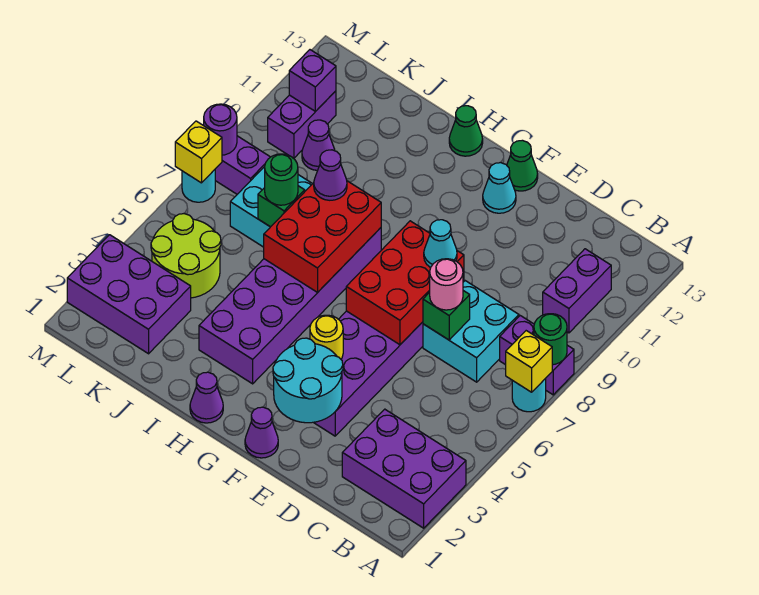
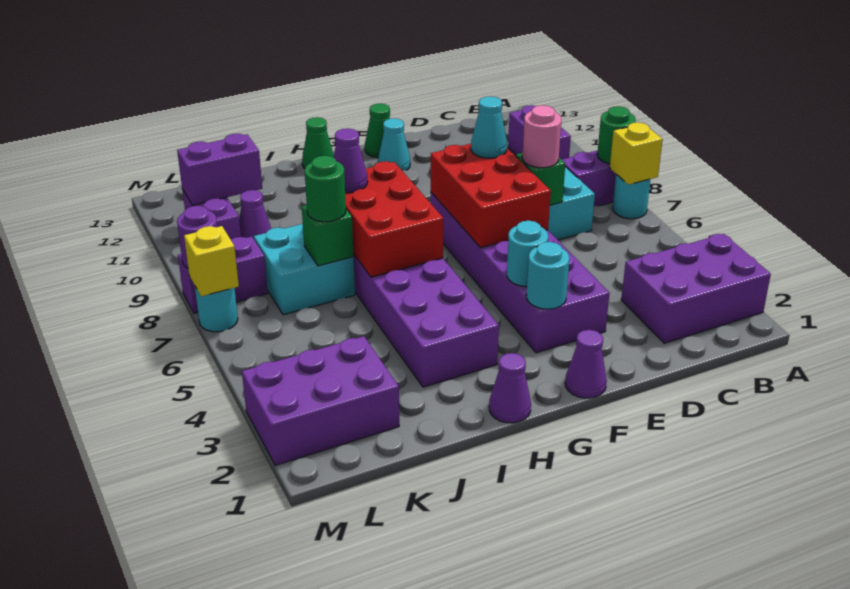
cyan 2x2 round brick [273,338,343,423] -> cyan 1x1 round brick [526,242,569,309]
yellow 1x1 round brick [310,315,343,359] -> cyan 1x1 round brick [507,221,548,286]
lime 2x2 round brick [151,214,221,298] -> none
purple 1x1 brick [289,50,336,112] -> purple 1x2 brick [177,134,262,205]

